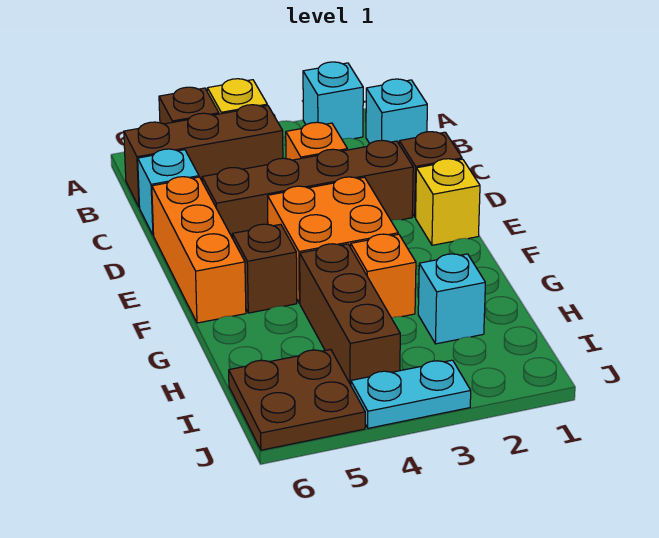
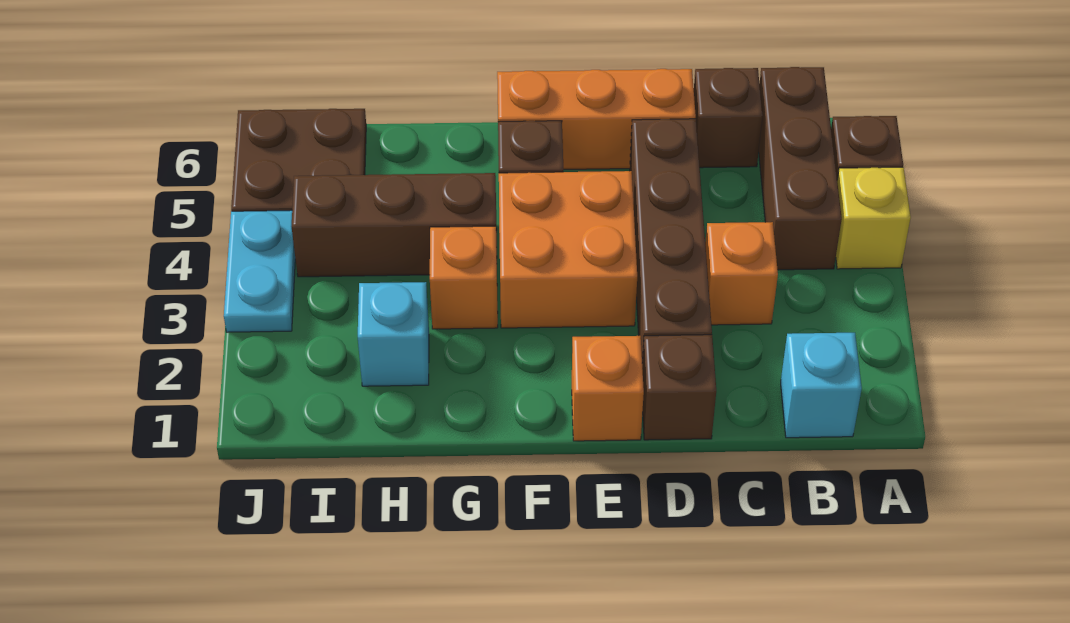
cyan 1x1 brick [303,62,363,139] -> none
cyan 1x1 brick [138,149,199,235] -> brown 1x1 brick [694,68,763,168]
yellow 1x1 brick [416,159,480,245] -> orange 1x1 brick [572,336,644,441]

